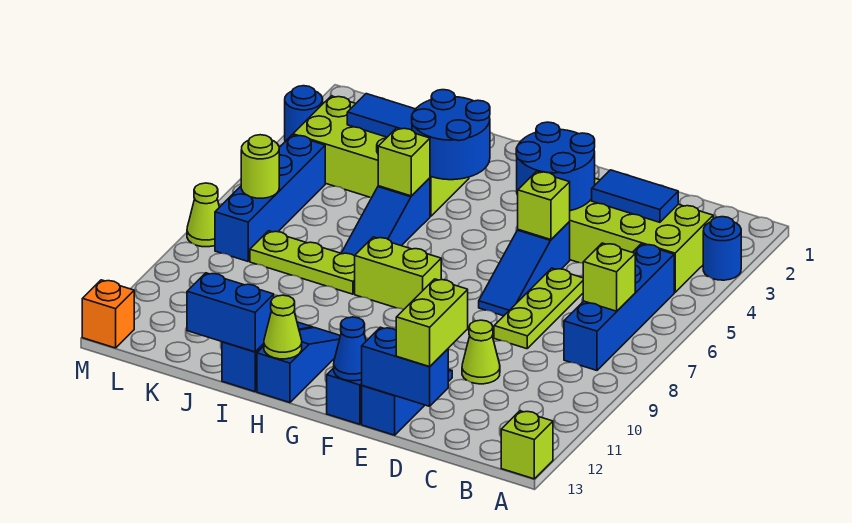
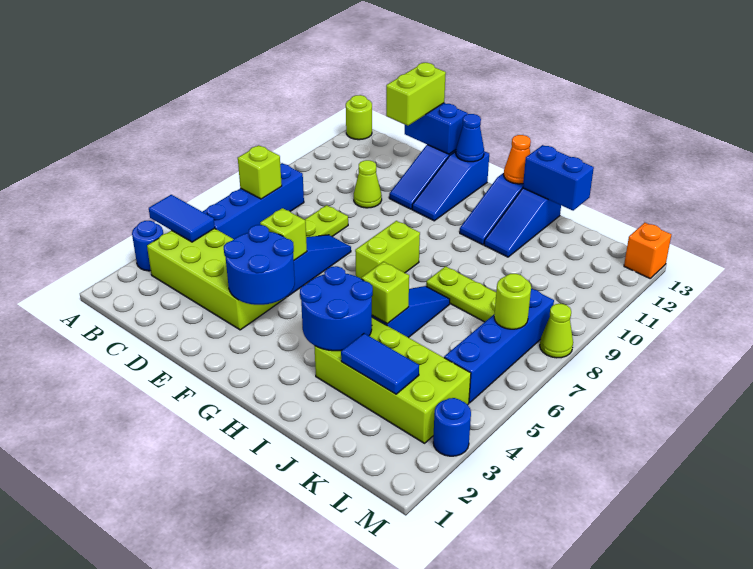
lime 1x1 brick [501,411,553,479] -> lime 1x1 round brick [346,95,372,140]
blue 1x2 tile [592,170,678,222] -> blue 1x2 tile moved to [149,195,215,242]
lime 1x2 brick [355,237,441,310] -> lime 1x2 brick turned to [355,221,420,279]
lime 1x1 cone [264,295,302,359] -> orange 1x1 cone [504,135,531,184]

